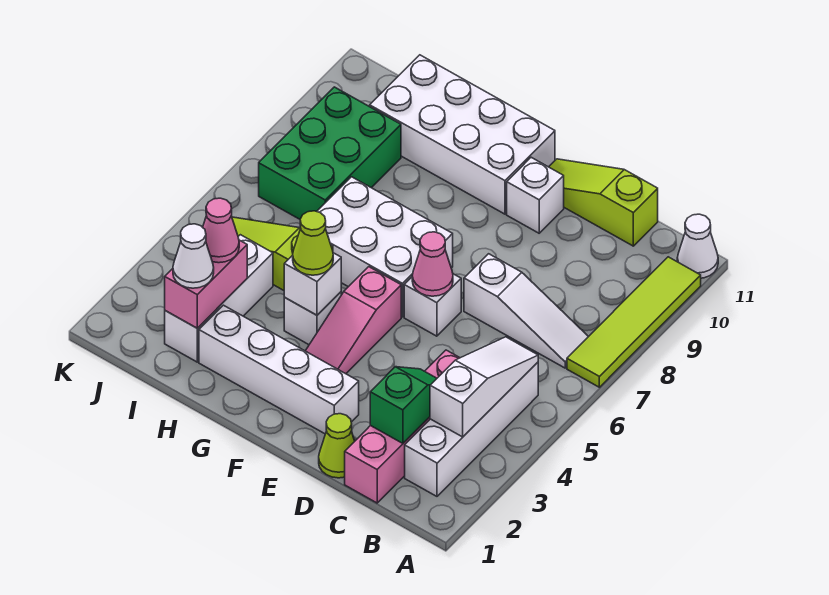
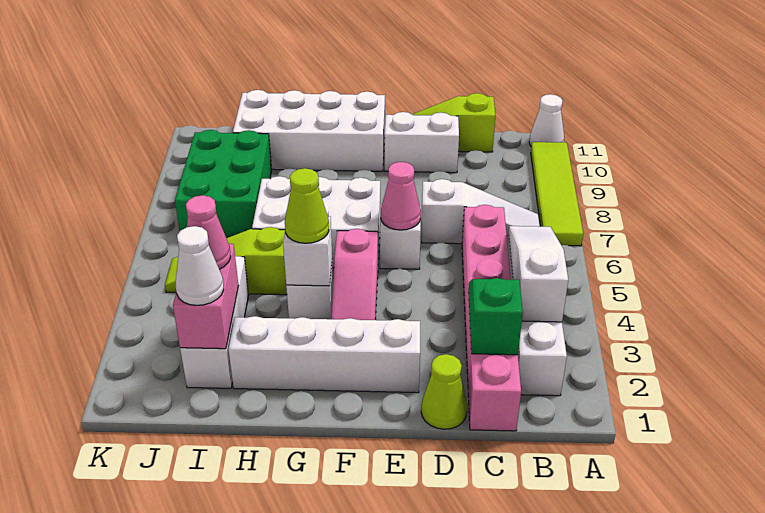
pink 1x4 brick [345,350,460,503] -> pink 1x6 brick [462,205,521,431]
white 1x1 brick [507,157,564,233] -> white 1x2 brick [385,112,459,173]

